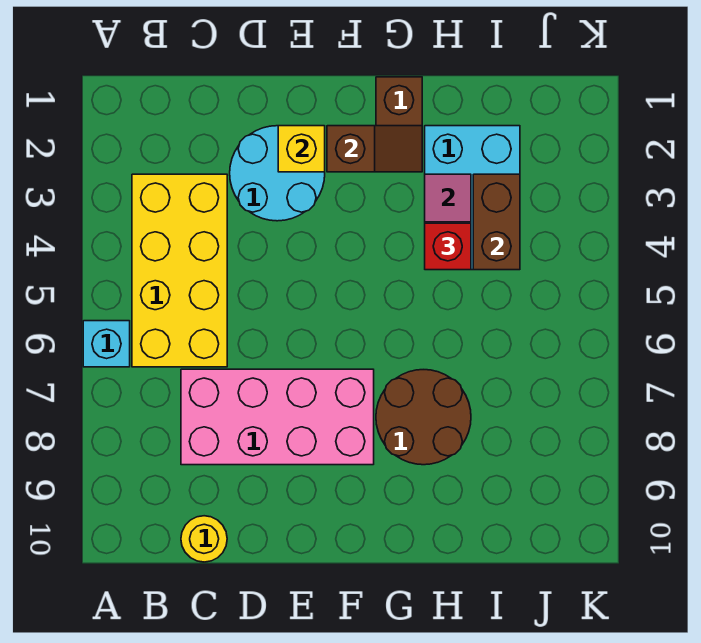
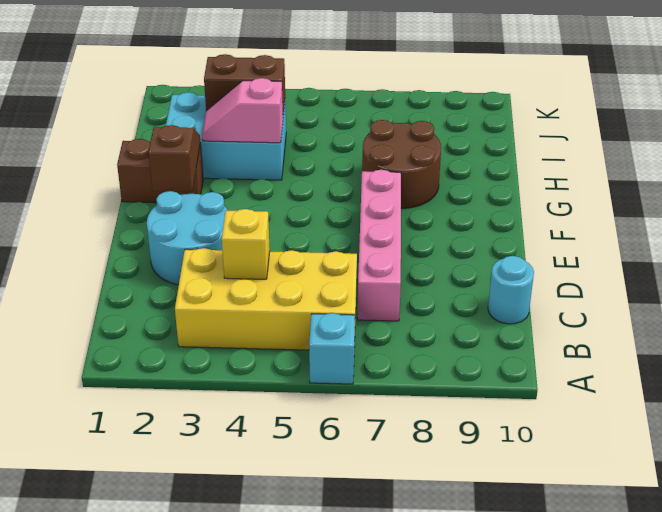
pink 2x4 brick [181,369,374,465] -> pink 1x4 brick [358,170,401,321]
yellow 1x1 round brick [181,516,227,562] -> cyan 1x1 round brick [488,256,534,324]
yellow 1x1 brick [278,126,325,172] -> yellow 1x1 brick moved to [222,209,270,279]
red 1x1 brick [425,223,471,270] -> none

